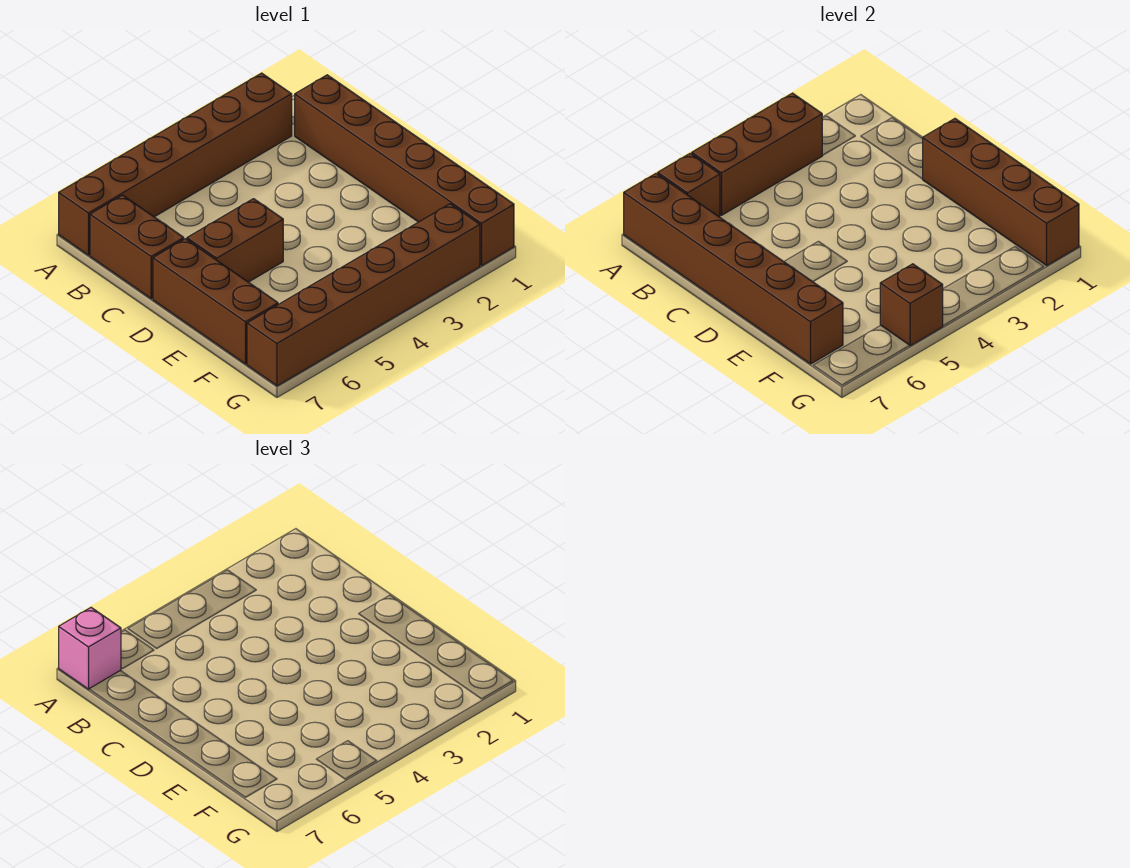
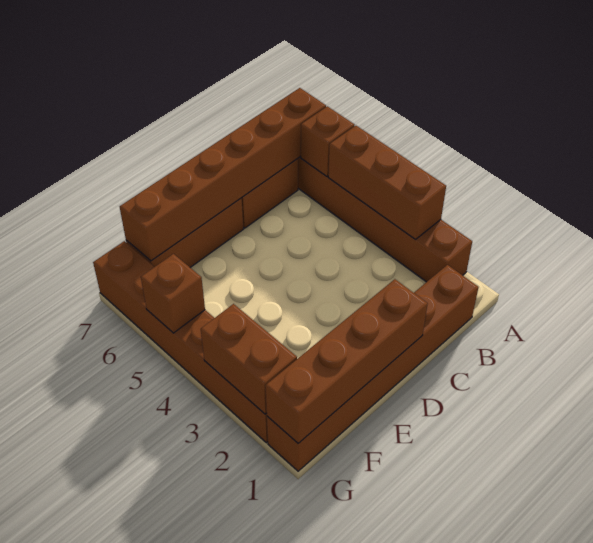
pink 1x1 brick [59,608,121,689] -> none
brown 1x2 brick [187,199,283,282] -> brown 1x2 brick moved to [201,304,297,414]

